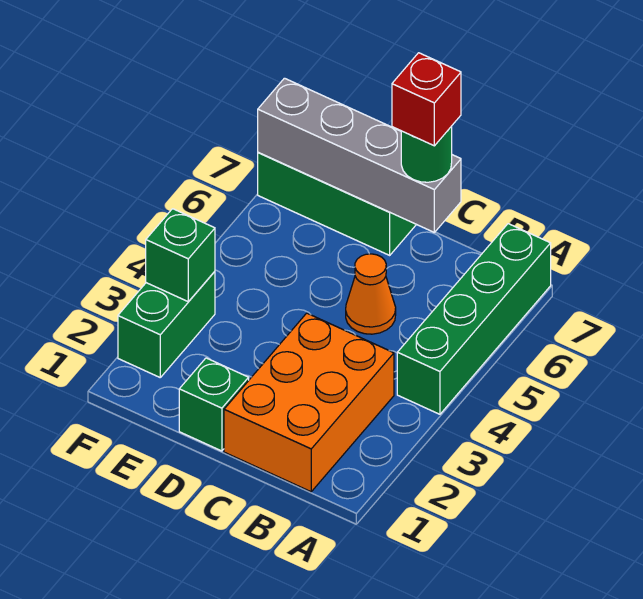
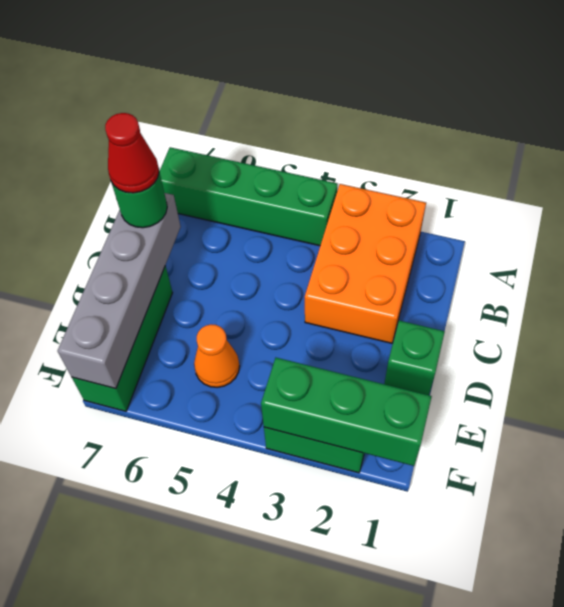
orange 2x3 brick [224,313,394,492] -> orange 2x3 brick turned to [305,184,426,343]
orange 1x1 cone [346,254,396,334] -> orange 1x1 cone moved to [194,324,239,387]
red 1x1 brick [392,53,461,146] -> red 1x1 cone [105,113,159,193]
green 1x1 brick [146,209,215,302] -> green 1x3 brick [261,358,432,466]

